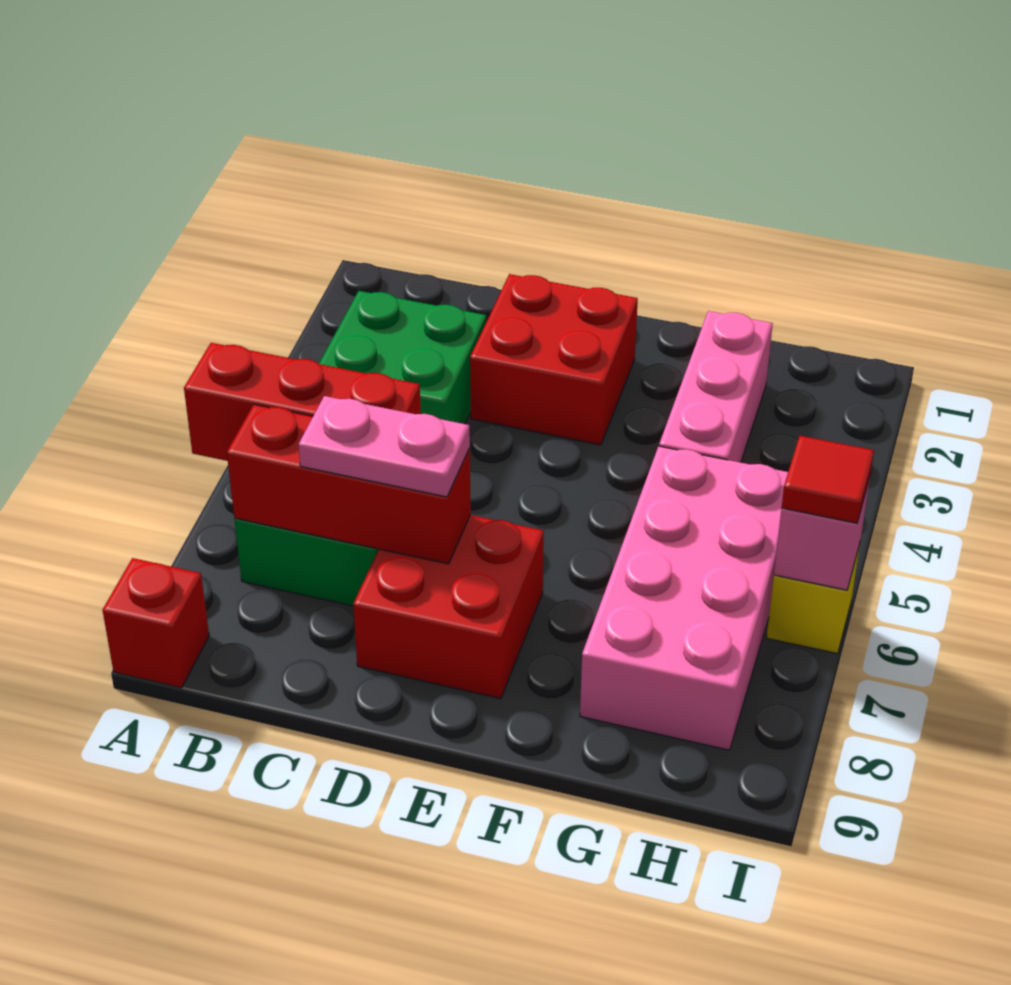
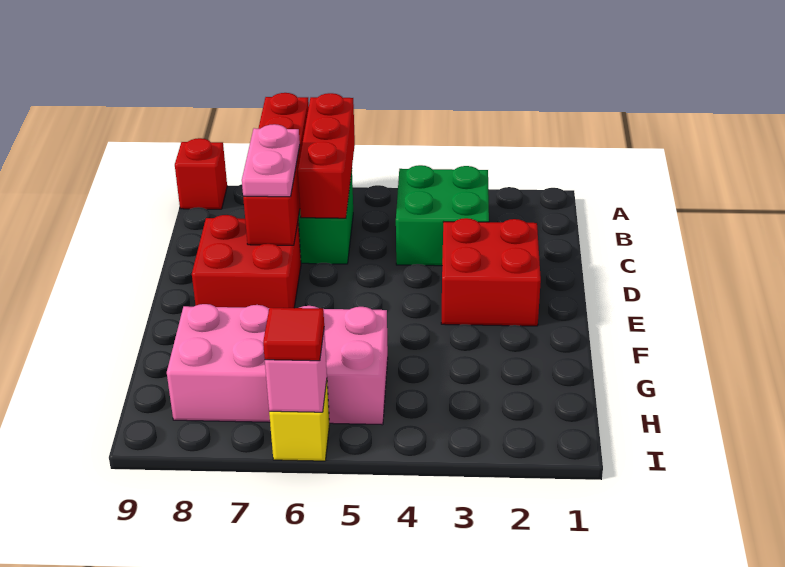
red 1x3 brick [227,404,471,564] -> red 1x4 brick [243,93,309,245]
pink 1x3 brick [659,311,773,463] -> none

